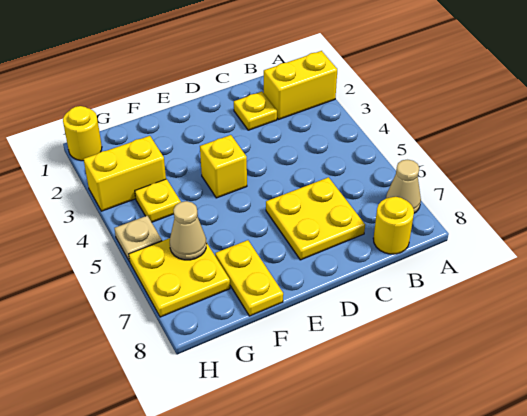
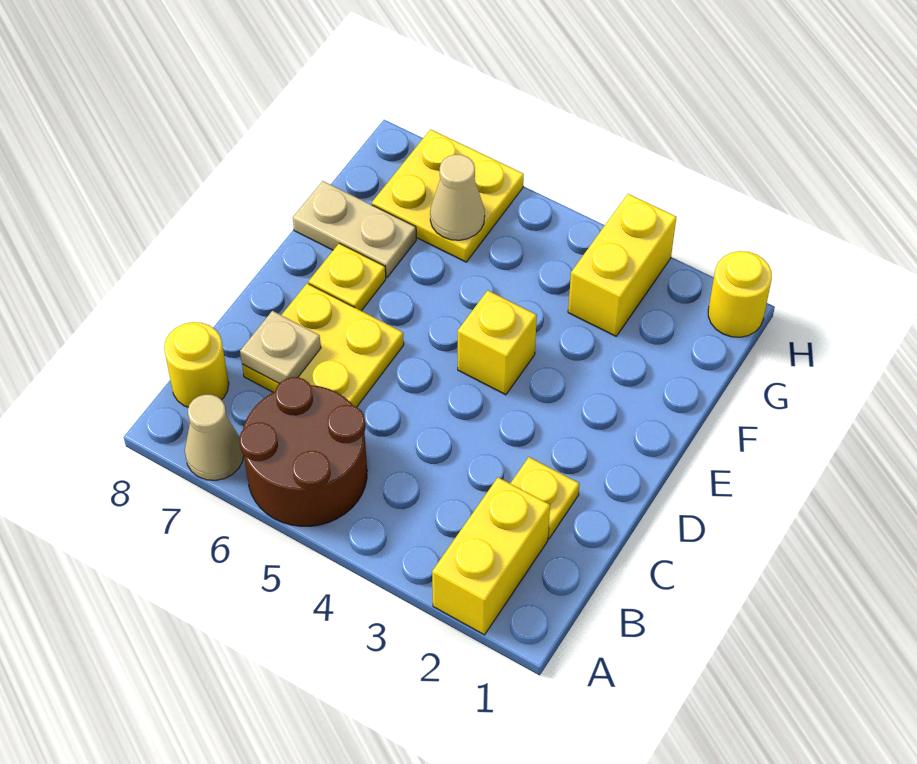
none -> brown 2x2 round brick [239,377,367,526]
yellow 1x2 plate [215,240,283,316] -> tan 1x2 plate [293,181,416,277]
yellow 1x1 plate [135,179,181,222] -> yellow 1x1 plate moved to [309,243,386,311]
tan 1x1 plate [114,216,162,262] -> tan 1x1 plate moved to [240,311,321,383]

